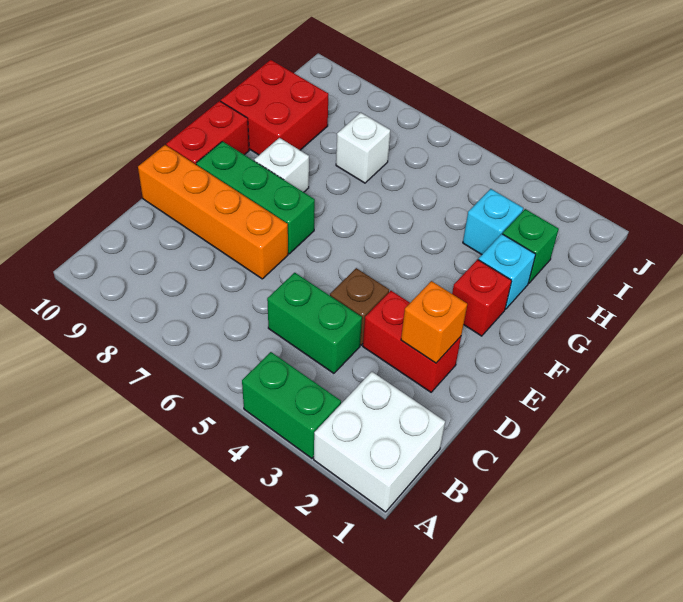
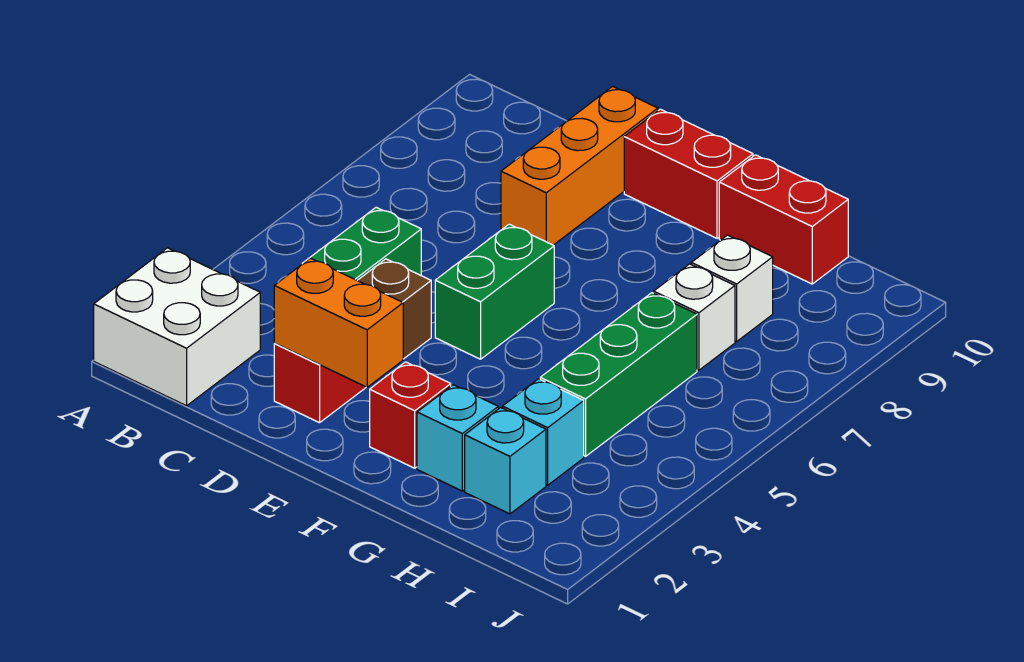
green 1x2 brick [242,352,341,458] -> green 1x2 brick moved to [435,224,554,359]
orange 1x1 brick [401,281,467,363] -> orange 1x2 brick [274,258,403,387]
orange 1x4 brick [138,145,288,279] -> orange 1x3 brick [501,86,658,245]
green 1x3 brick [196,141,315,254] -> green 1x3 brick moved to [540,293,697,456]
white 1x1 brick [254,138,309,192] -> white 1x1 brick moved to [691,235,773,341]
red 2x2 brick [221,60,328,155] -> red 1x2 brick [719,155,848,284]
green 1x1 brick [503,209,559,283] -> cyan 1x1 brick [465,408,546,514]

